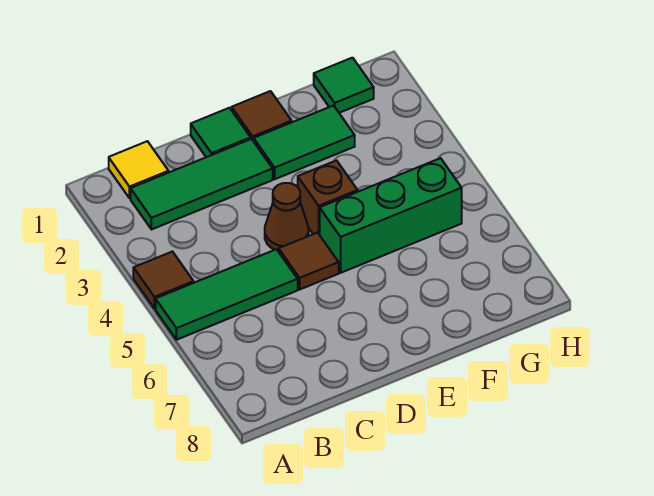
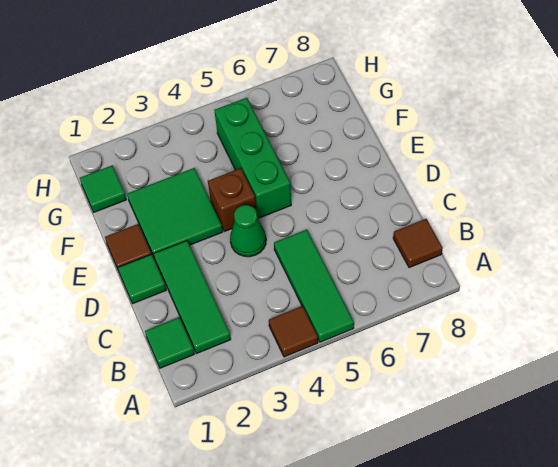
yellow 1x1 tile [109,141,169,198] -> green 1x1 tile [145,317,194,368]
brown 1x1 cone [265,183,309,251] -> green 1x1 cone [230,205,266,257]
brown 1x1 tile [278,233,339,289] -> brown 1x1 tile moved to [393,219,443,268]
green 1x2 tile [254,106,355,179] -> green 2x2 tile [127,168,223,259]

